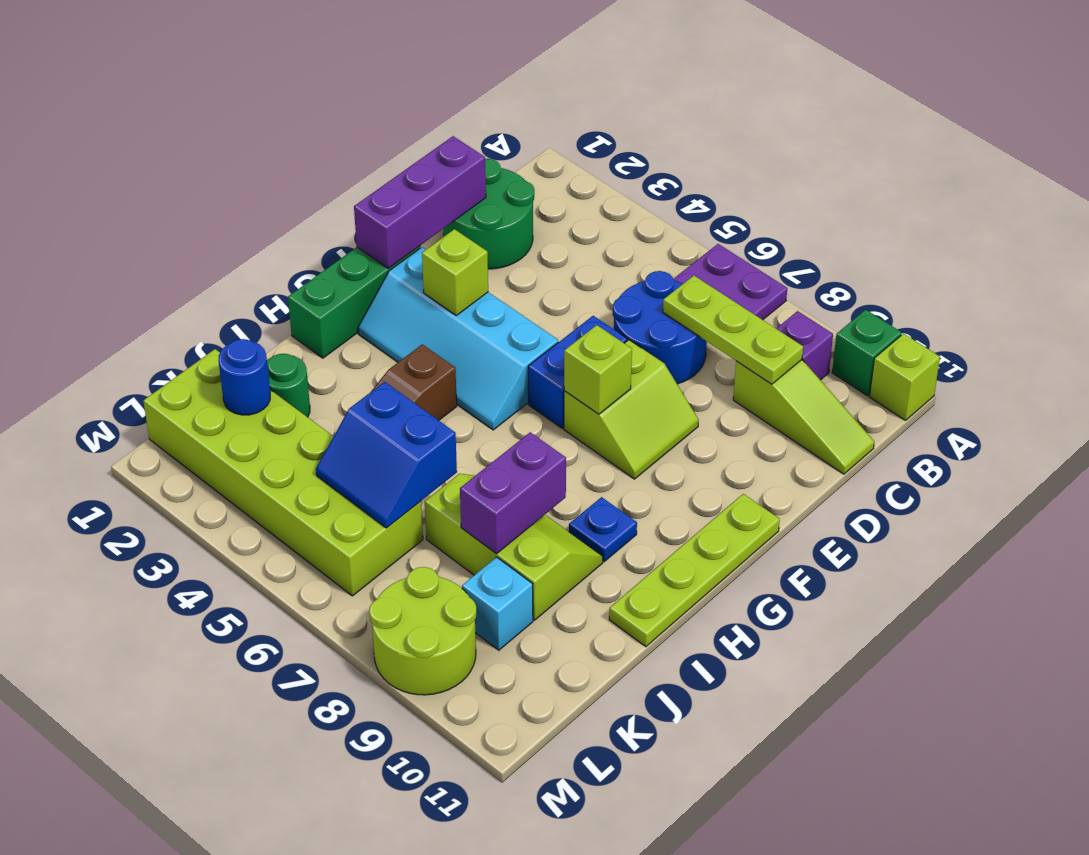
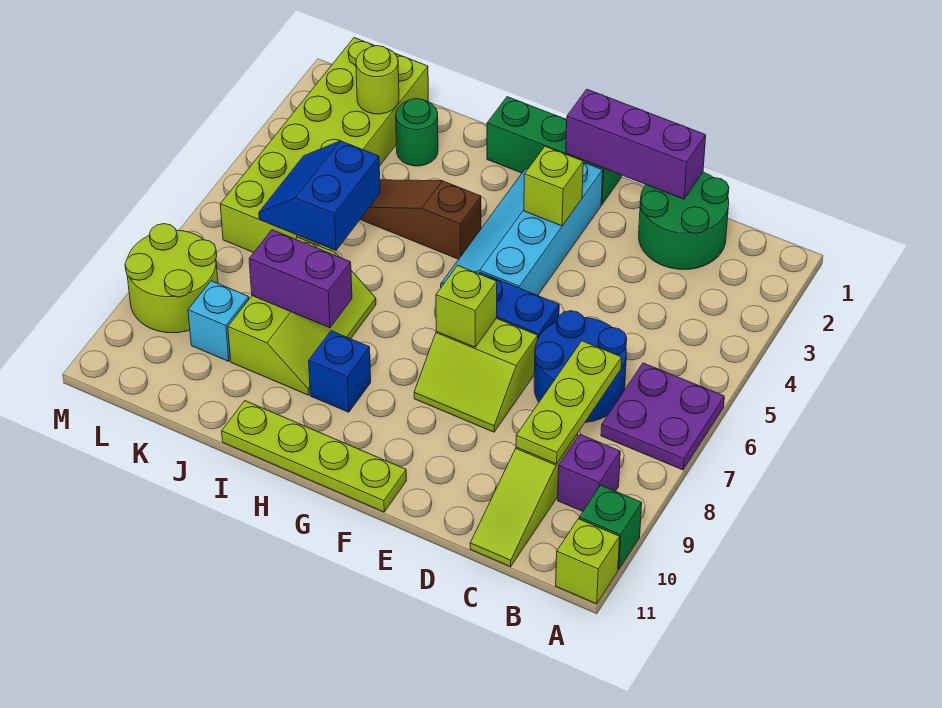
blue 1x1 plate [569,497,637,562] -> blue 1x1 brick [309,331,371,412]
blue 1x1 round brick [218,339,270,415] -> lime 1x1 round brick [356,46,399,114]

